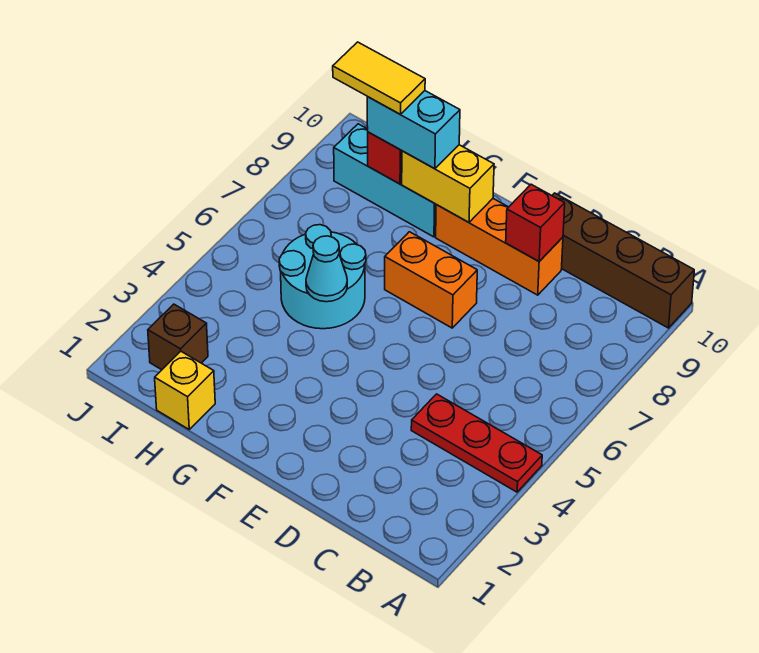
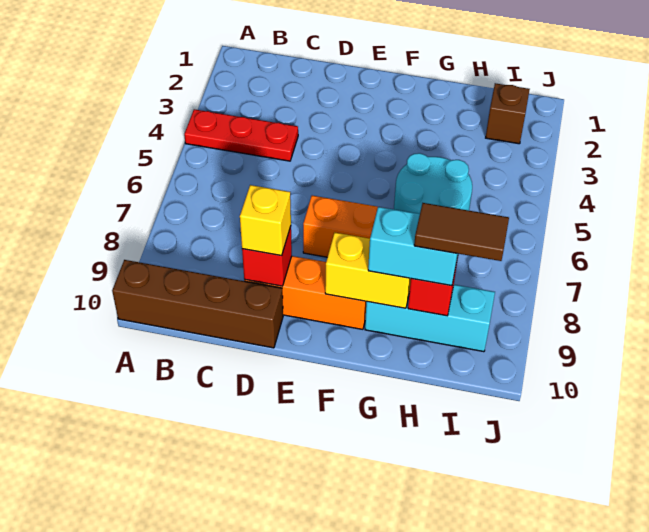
cyan 1x1 cone [306,236,347,302] -> none
yellow 1x1 brick [155,352,215,429] -> yellow 1x1 brick moved to [240,185,291,256]
yellow 1x2 tile [333,42,425,114] -> brown 1x2 tile [414,203,509,261]

